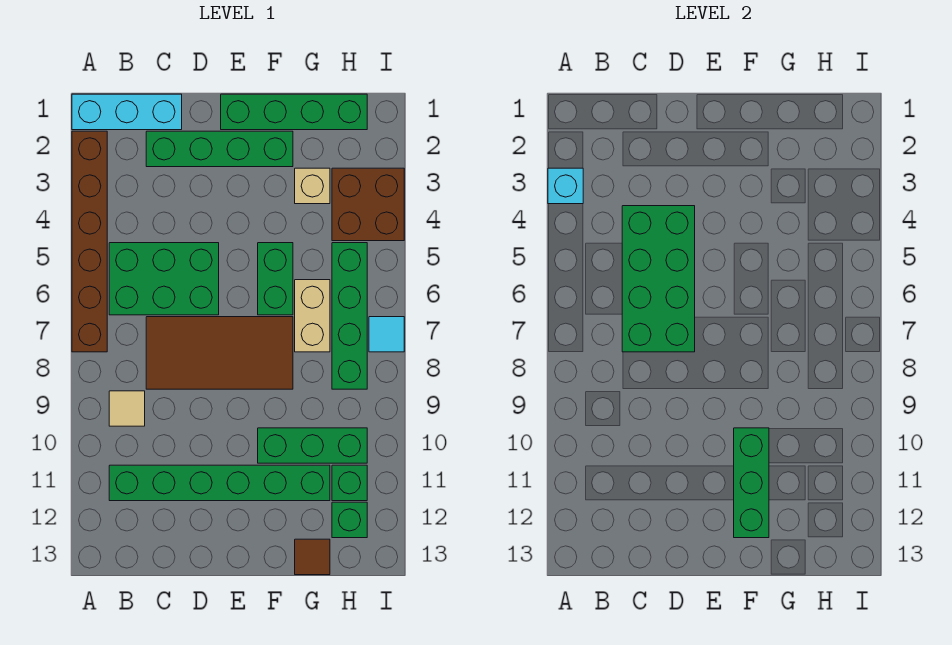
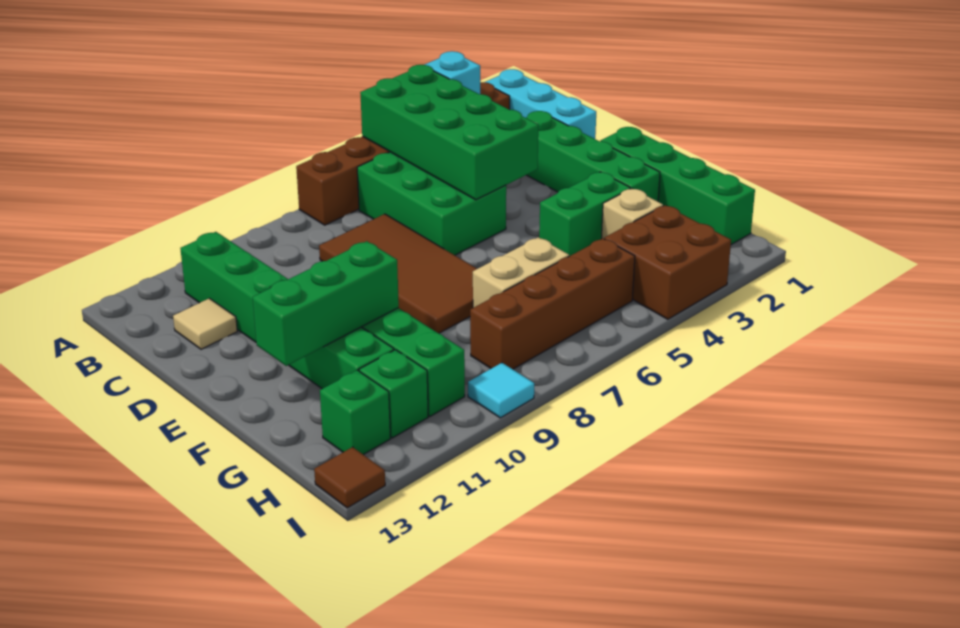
tan 1x1 tile [109,391,145,426] -> tan 1x1 tile moved to [173,298,237,349]
green 2x4 brick [622,206,695,352] -> green 2x4 brick turned to [360,65,538,200]
green 1x2 brick [258,243,293,315] -> green 1x2 brick moved to [539,172,630,256]
brown 1x1 tile [295,539,330,575] -> brown 1x1 tile moved to [314,447,385,508]
green 1x4 brick [332,243,367,389] -> brown 1x4 brick [470,239,635,369]
cyan 1x1 tile [369,317,404,352] -> cyan 1x1 tile moved to [468,363,534,418]

